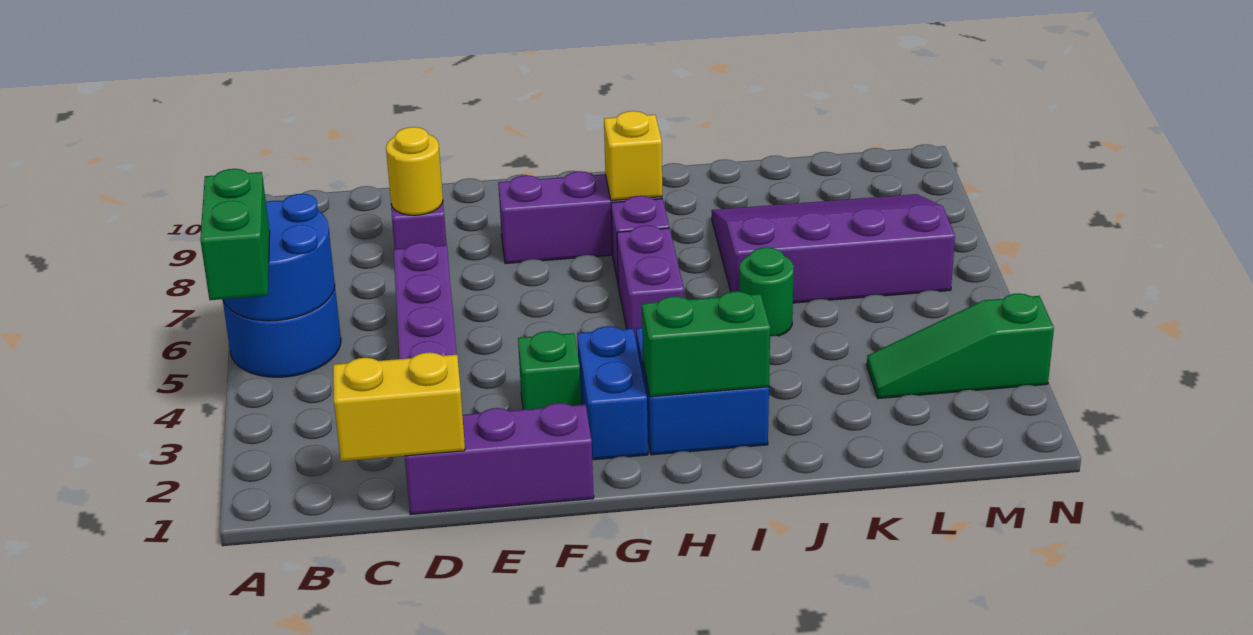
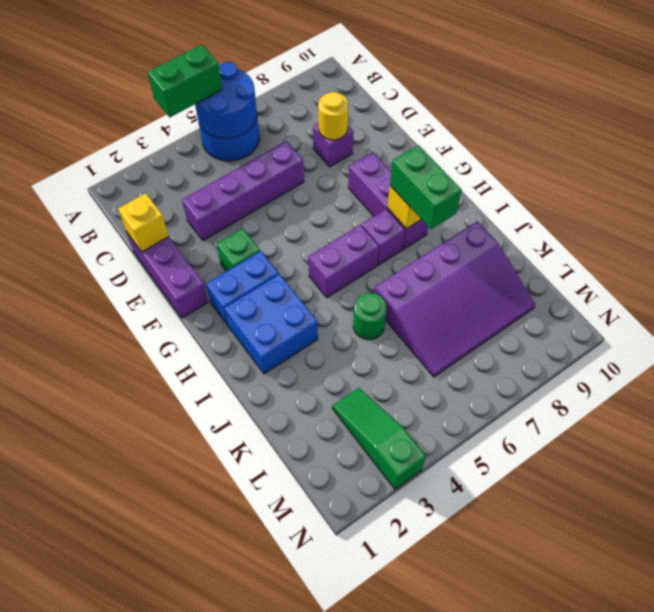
yellow 1x2 brick [333,352,465,461] -> yellow 1x1 brick [118,193,169,252]
green 1x2 brick [642,291,770,397] -> green 1x2 brick moved to [390,145,462,229]
purple 3x4 slope [712,194,955,303] -> purple 3x4 slope turned to [374,221,535,377]

